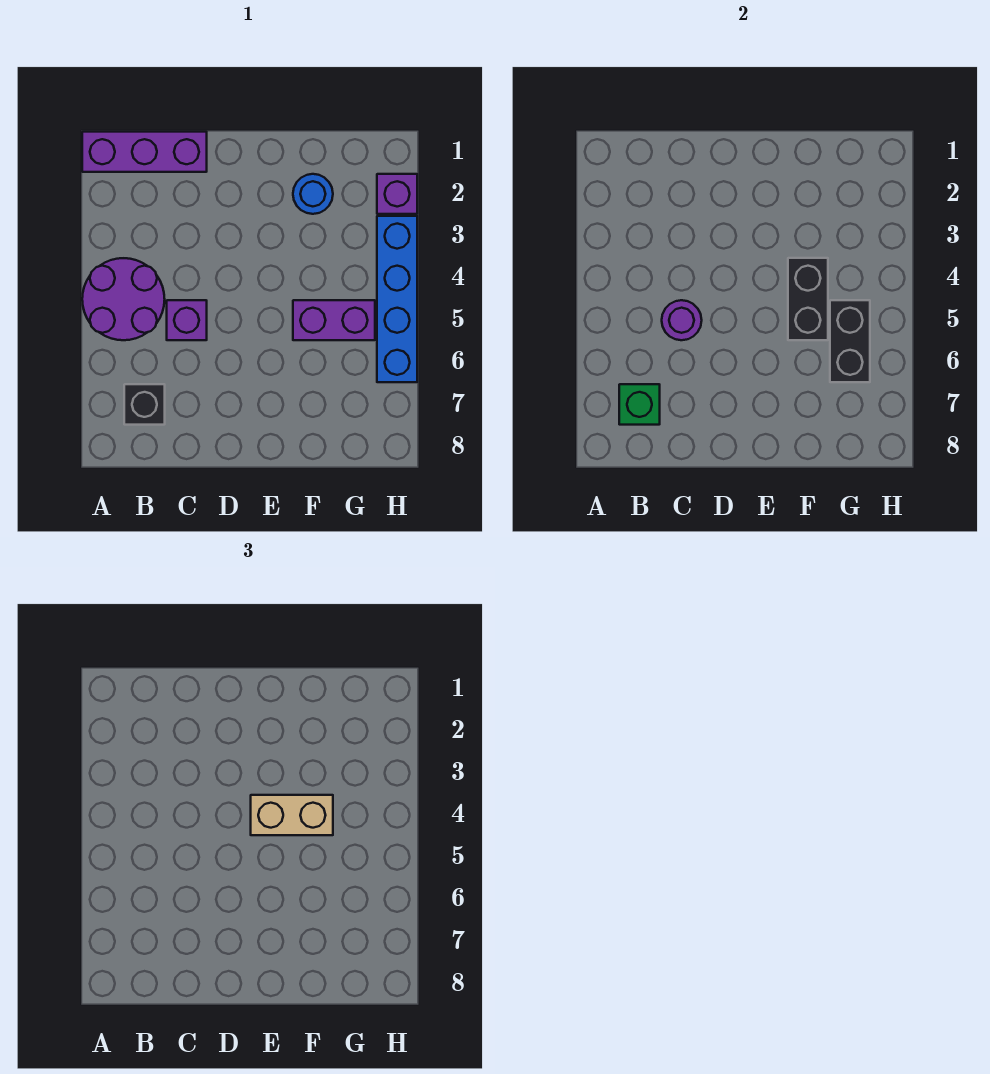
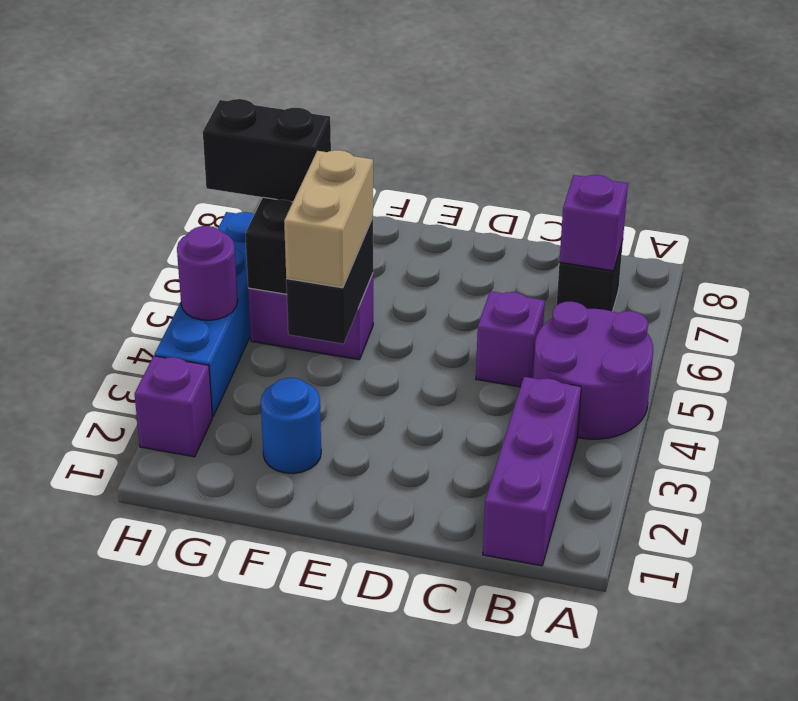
purple 1x3 brick [82,132,207,172] -> purple 1x3 brick turned to [483,377,581,566]
green 1x1 brick [619,384,660,425] -> purple 1x1 brick [559,175,628,271]
purple 1x1 round brick [662,300,702,340] -> purple 1x1 round brick moved to [177,226,238,320]
tan 1x2 brick [251,795,333,835] -> tan 1x2 brick turned to [284,150,373,288]
none -> black 1x2 brick [203,99,331,202]

